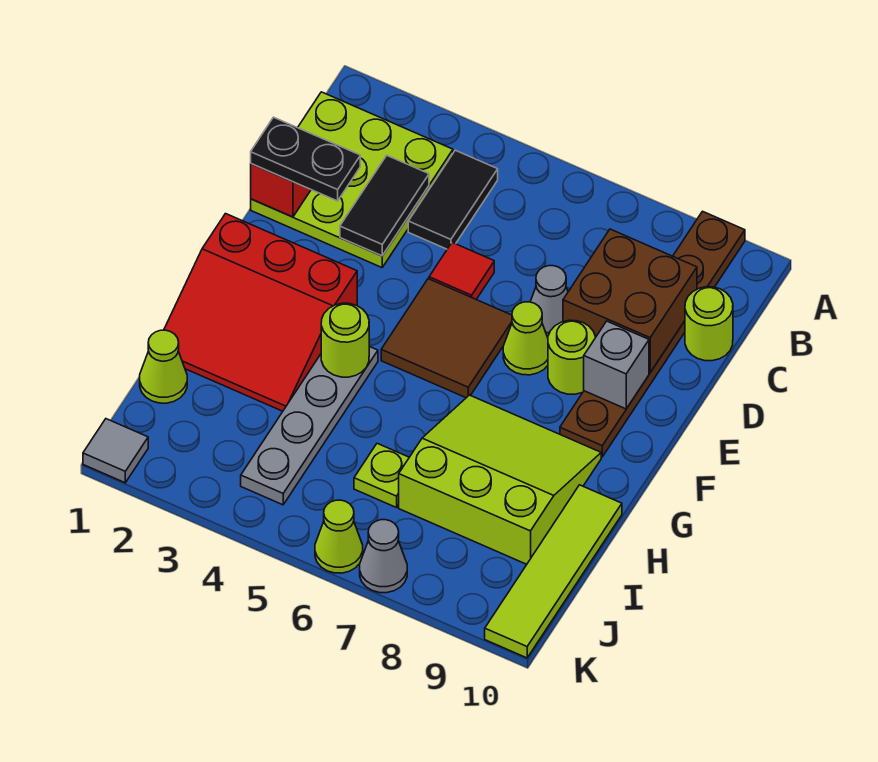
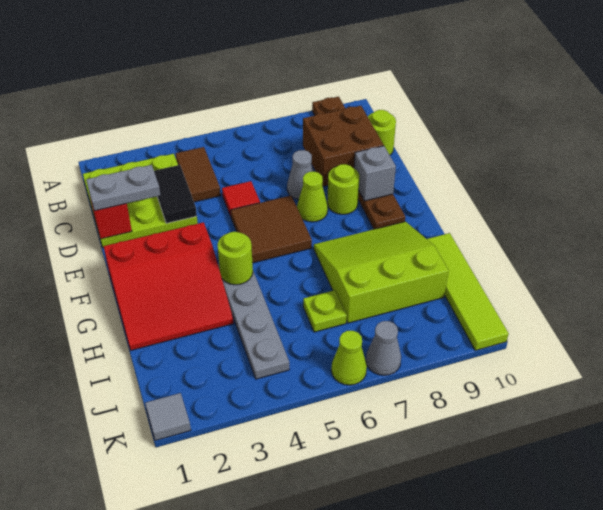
black 1x2 tile [408,150,498,249] -> brown 1x2 tile [175,147,221,202]
black 1x2 plate [251,117,360,201] -> grey 1x2 plate [86,165,160,211]
lime 1x1 cone [140,330,187,403] -> none

